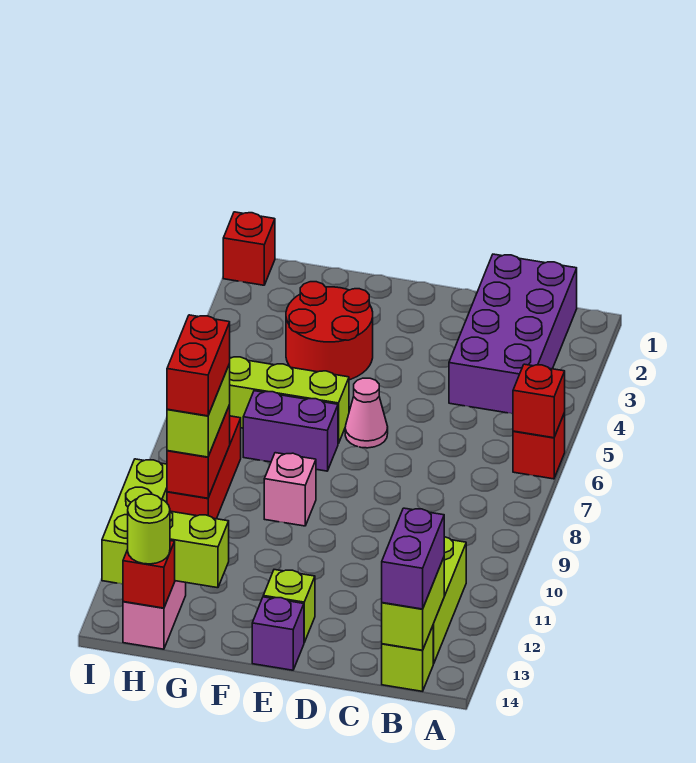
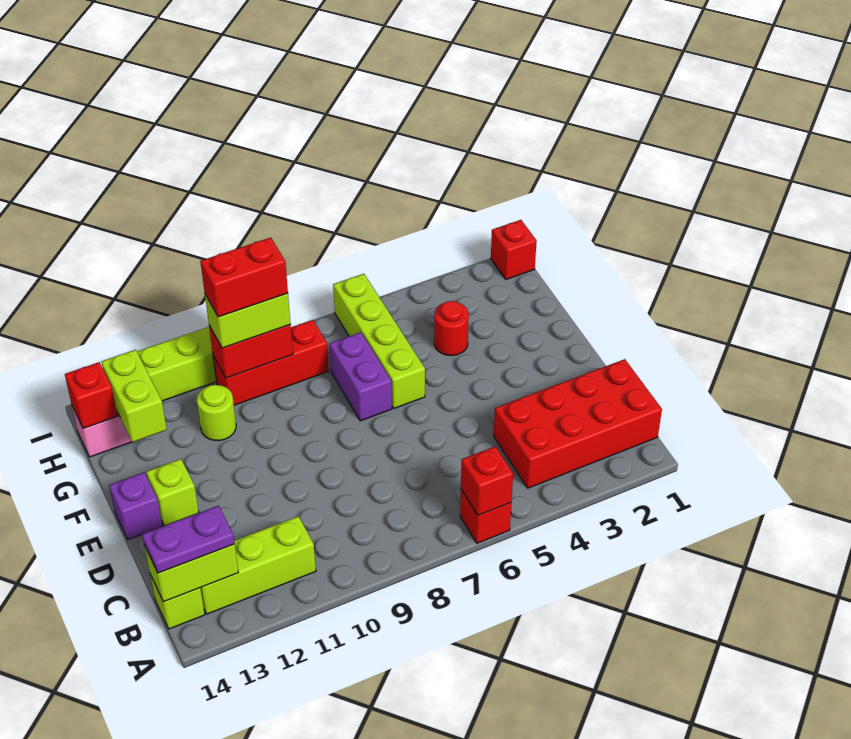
purple 2x4 brick [449,254,577,414] -> red 2x4 brick [494,359,662,488]
purple 1x2 brick [382,508,444,609] -> purple 1x2 plate [142,506,235,573]
pink 1x1 cone [345,378,388,448] -> none
red 2x2 round brick [286,282,373,380] -> red 1x1 round brick [434,301,469,356]
pink 1x1 brick [264,453,316,526] -> none
lime 1x1 round brick [128,494,170,564] -> lime 1x1 round brick moved to [197,385,236,441]

